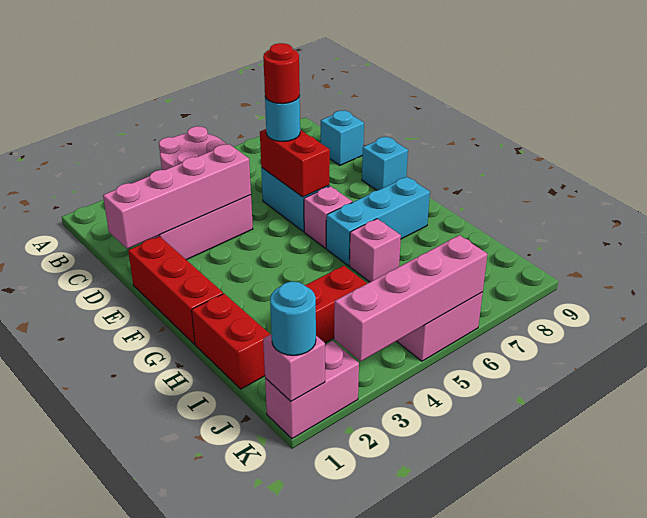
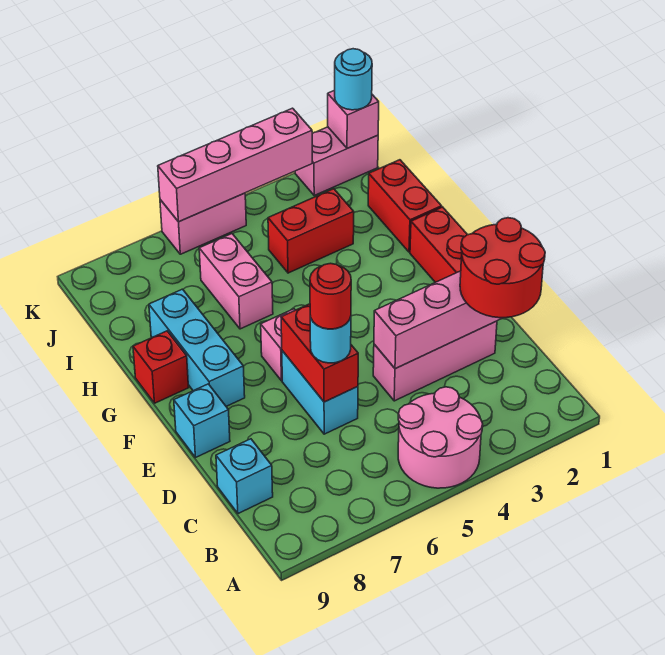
none -> red 2x2 round brick [460,218,545,318]
cyan 1x3 brick [326,177,430,266] -> cyan 1x3 brick turned to [149,289,245,406]
none -> red 1x1 brick [133,331,189,403]
pink 1x1 brick [350,219,401,282] -> pink 1x2 brick [199,234,273,329]

